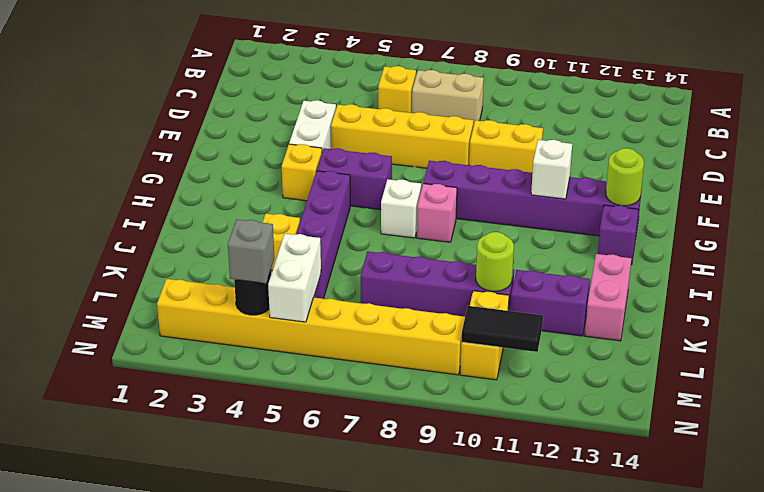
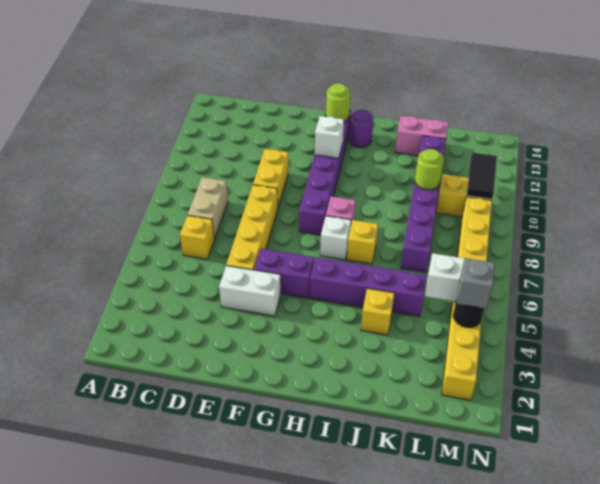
yellow 1x1 brick [282,144,322,201] -> yellow 1x1 brick moved to [347,220,378,264]
purple 1x2 brick [317,148,392,210] -> purple 1x2 brick turned to [254,249,314,298]
purple 1x1 brick [598,205,639,265] -> purple 1x1 round brick [349,110,373,148]

